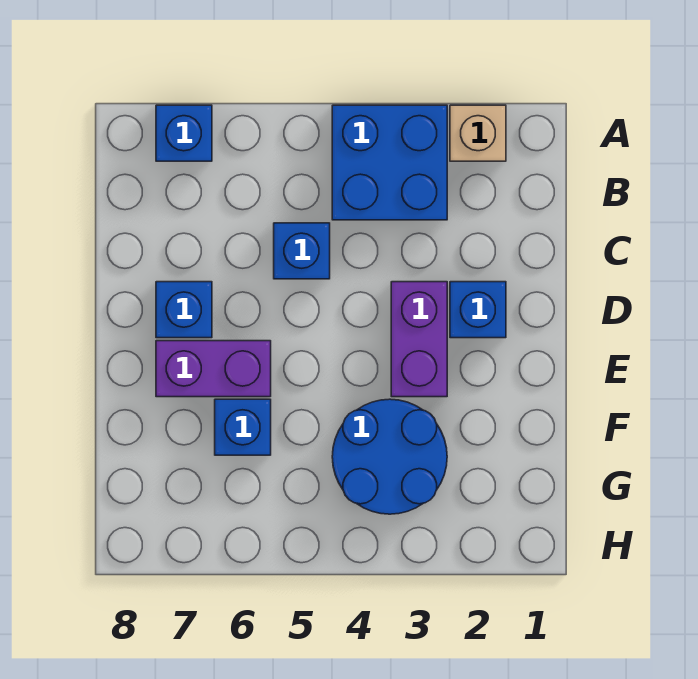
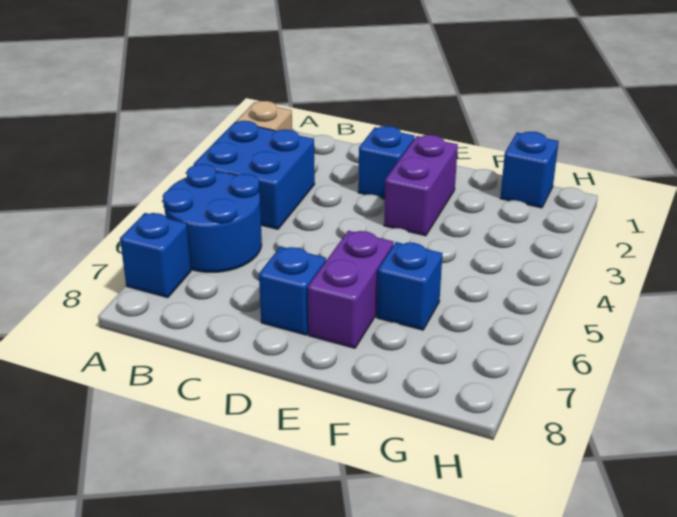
blue 1x1 brick [274,223,330,279] -> blue 1x1 brick moved to [500,132,559,208]
purple 1x2 brick [391,282,447,397] -> purple 1x2 brick turned to [384,135,458,236]
blue 2x2 round brick [332,399,447,514] -> blue 2x2 round brick moved to [163,164,262,272]

